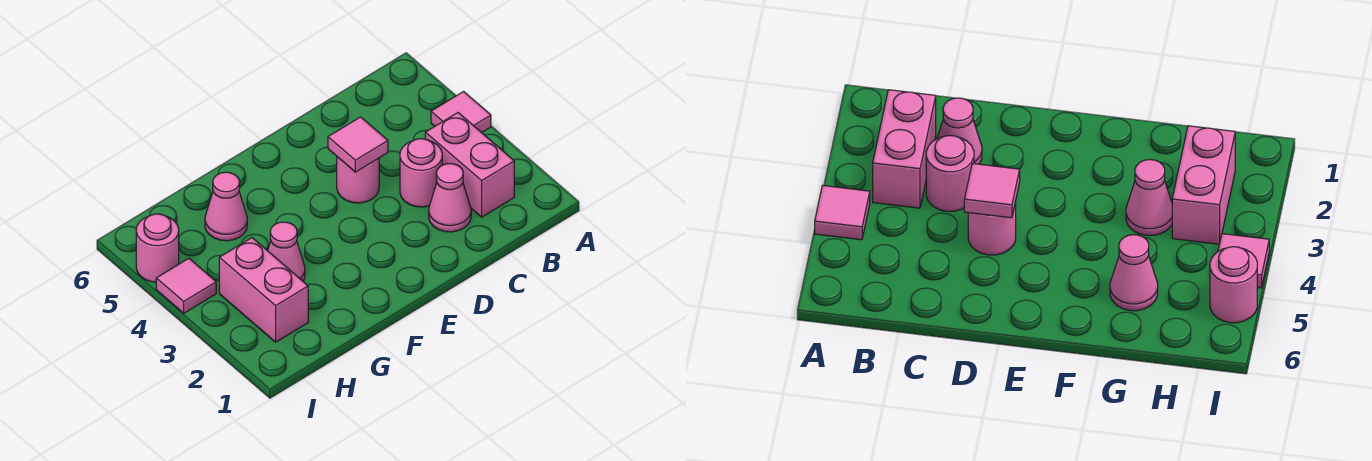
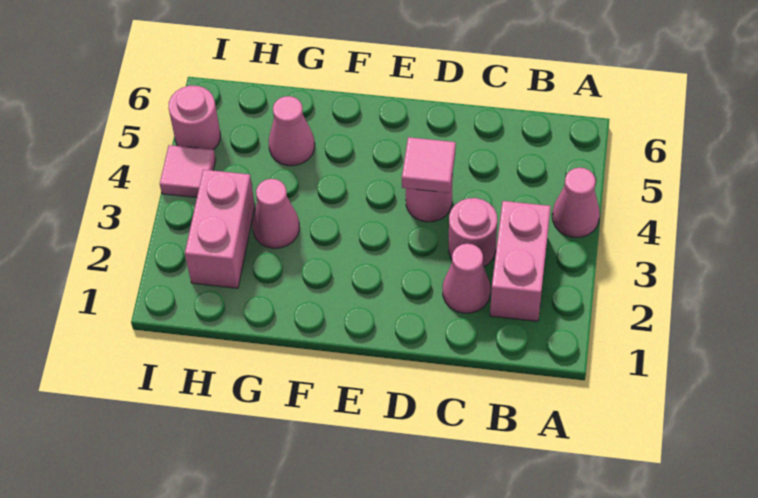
pink 1x1 tile [431,92,491,133] -> pink 1x1 cone [552,168,600,237]

